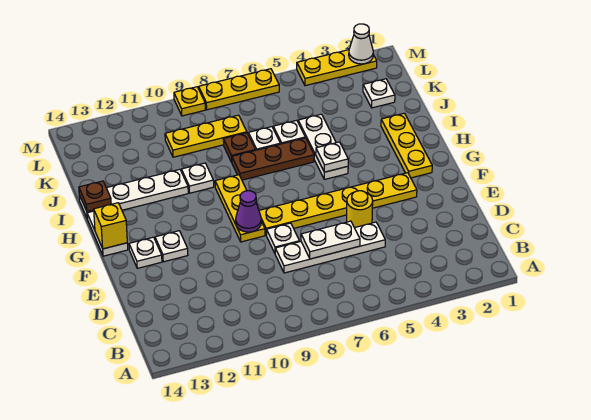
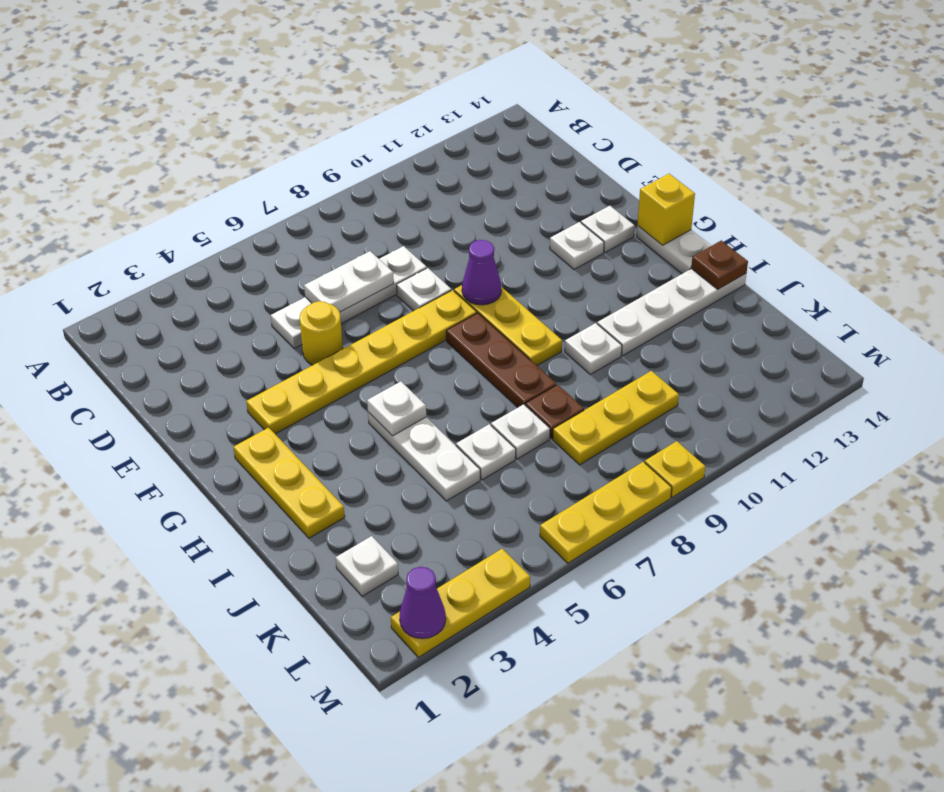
brown 1x3 plate [232,138,314,180] -> brown 1x3 plate turned to [446,313,556,407]
white 1x1 cone [349,24,373,64] -> purple 1x1 cone [400,567,446,639]

